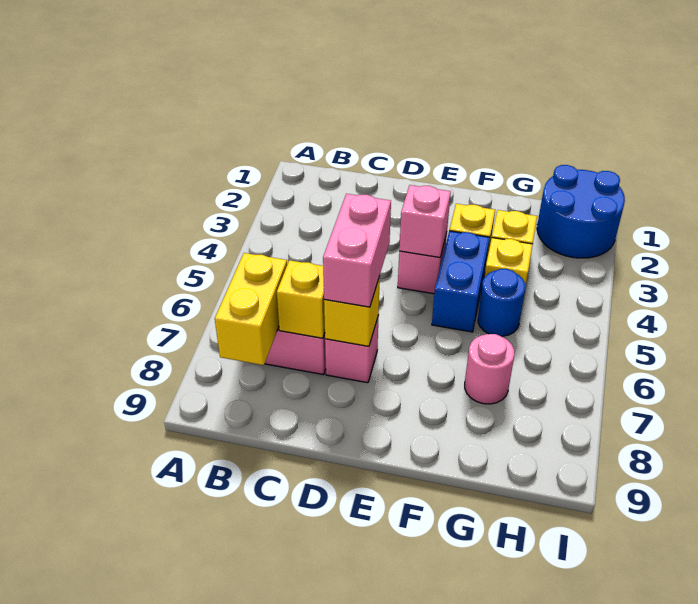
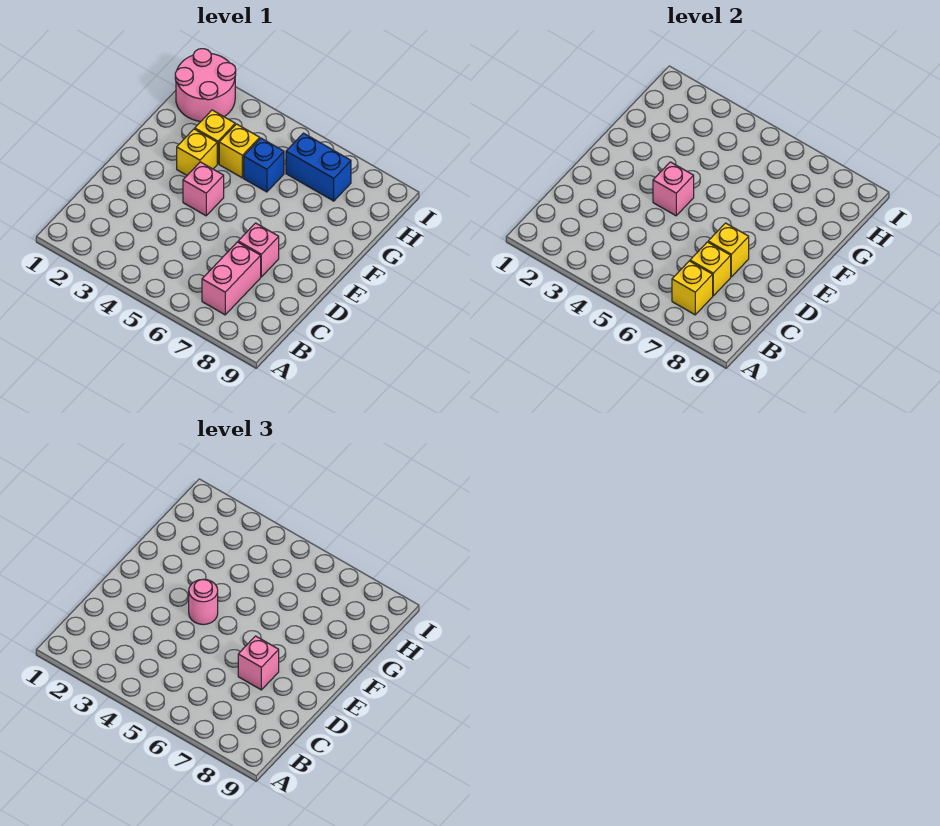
yellow 1x2 brick [215,253,287,365] -> yellow 1x1 brick [672,261,713,315]
pink 1x2 brick [323,194,391,307] -> pink 1x1 brick [238,636,279,690]
blue 1x2 brick [432,231,490,332] -> blue 1x2 brick moved to [286,133,351,201]
blue 1x1 round brick [478,269,525,336] -> blue 1x1 brick [244,138,284,192]
pink 1x1 round brick [465,334,515,404] -> pink 1x1 round brick moved to [189,579,218,625]
blue 2x2 round brick [537,165,625,258] -> pink 2x2 round brick [175,49,236,122]

